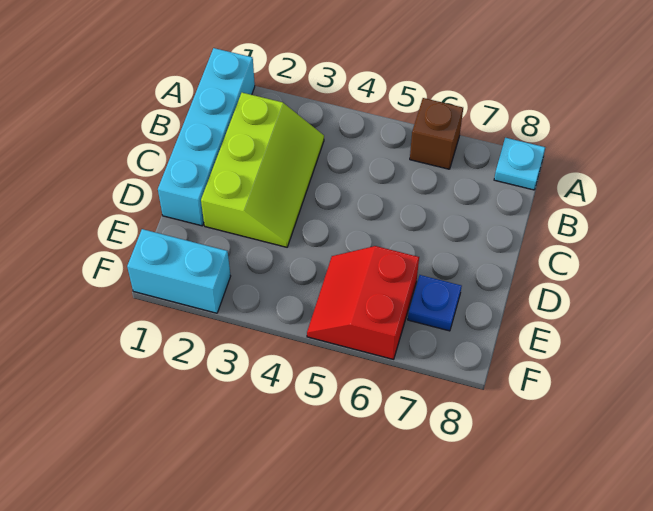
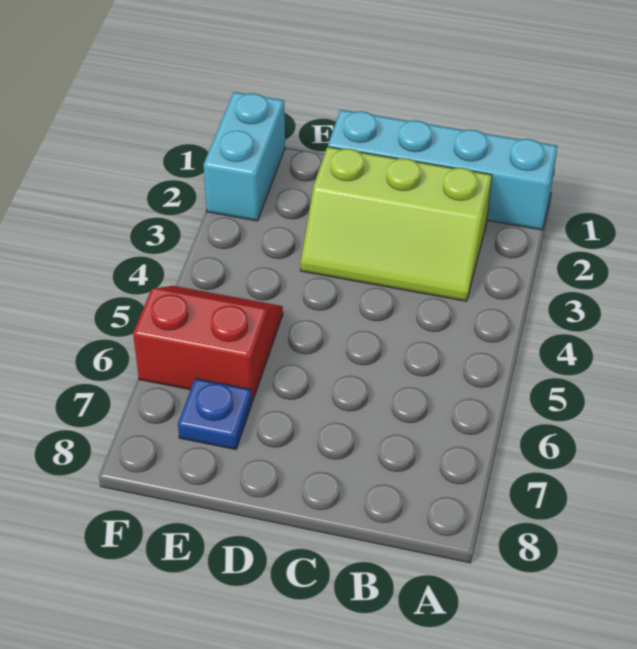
brown 1x1 brick [410,98,463,169] -> none
cyan 1x1 plate [494,138,545,190] -> none

